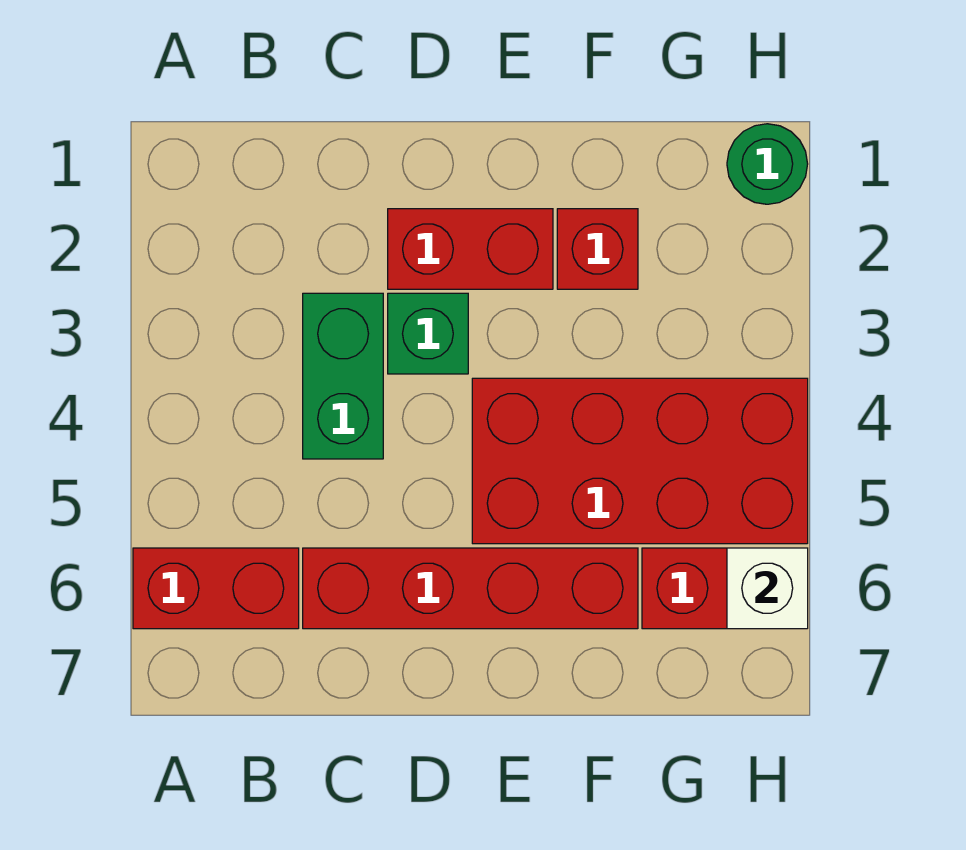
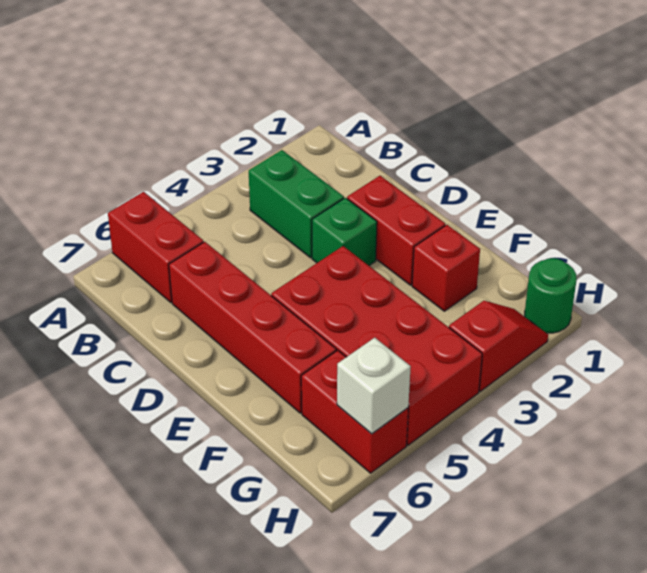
green 1x2 brick [303,293,383,459] -> green 1x2 brick turned to [249,150,344,258]
none -> red 1x2 slope [449,301,548,391]

